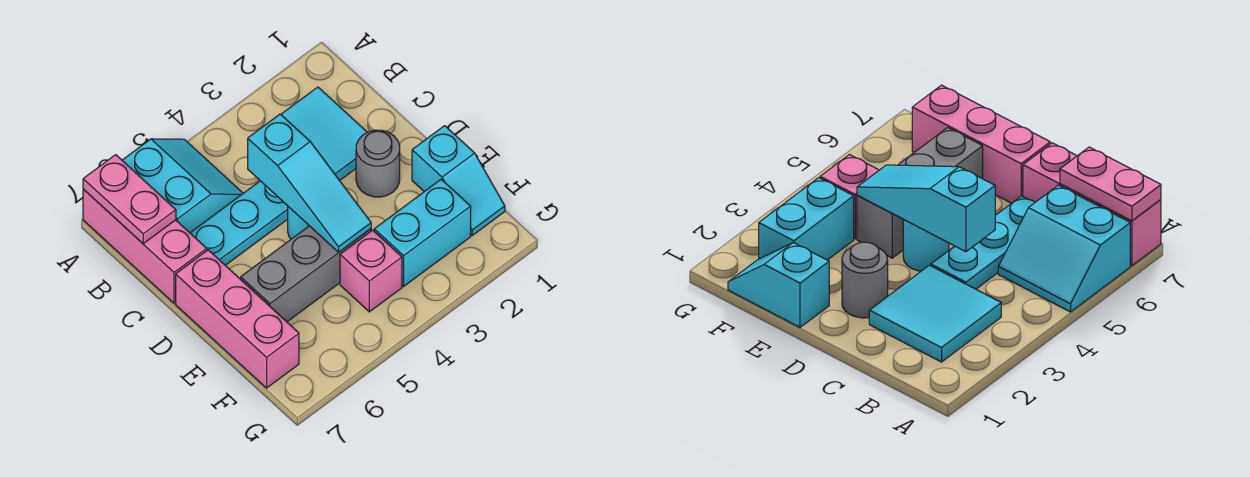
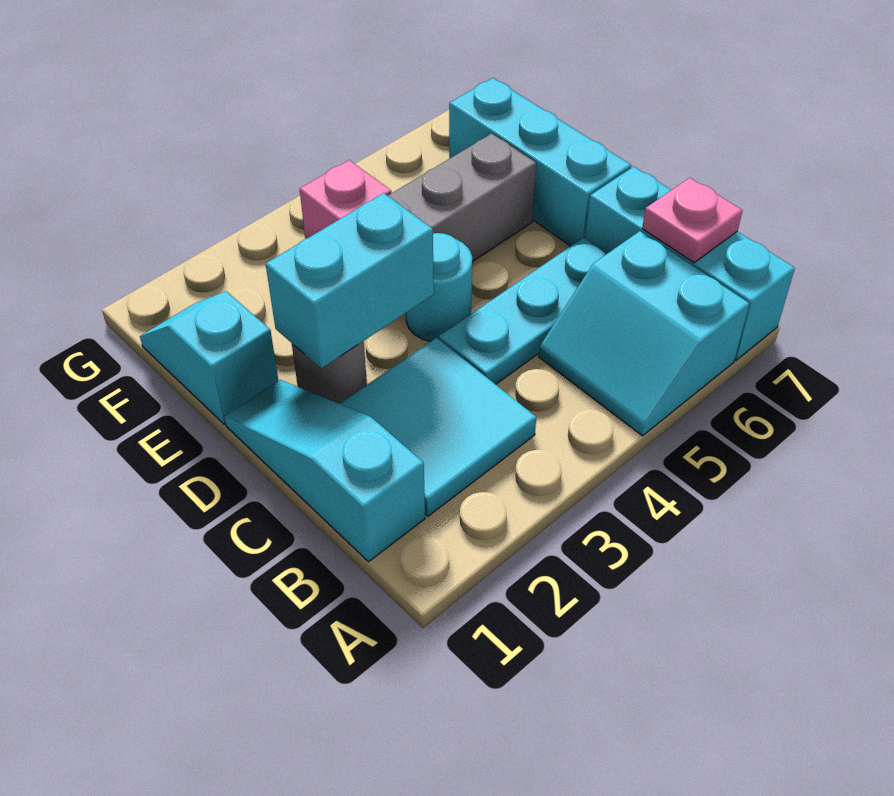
pink 1x3 brick [83,189,207,303] -> cyan 1x3 brick [585,167,795,360]
pink 1x2 plate [83,155,176,244] -> pink 1x1 plate [642,178,743,263]
cyan 1x3 slope [248,114,371,252] -> cyan 1x3 slope moved to [224,380,425,562]
pink 1x3 brick [176,250,299,388] -> cyan 1x3 brick [449,78,631,246]
cyan 1x2 brick [374,179,471,286] -> cyan 1x2 brick moved to [266,193,434,368]

